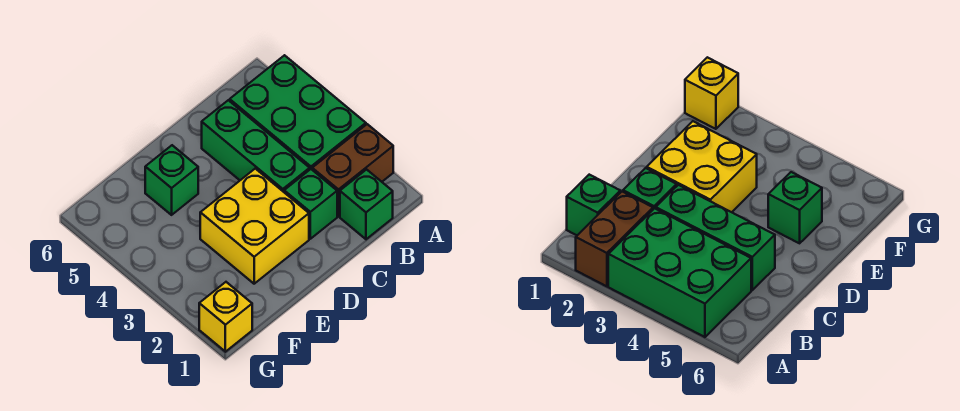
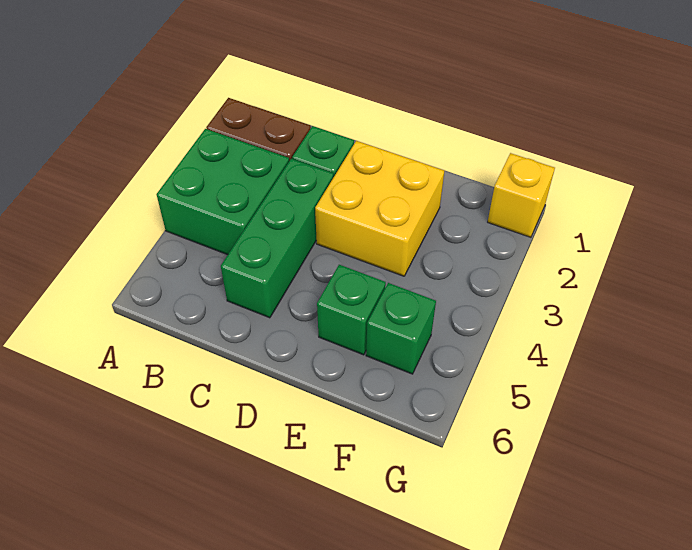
green 2x3 brick [230,55,366,169] -> green 2x2 brick [157,129,289,255]
green 1x1 brick [340,170,393,239] -> green 1x1 brick moved to [366,283,436,374]

